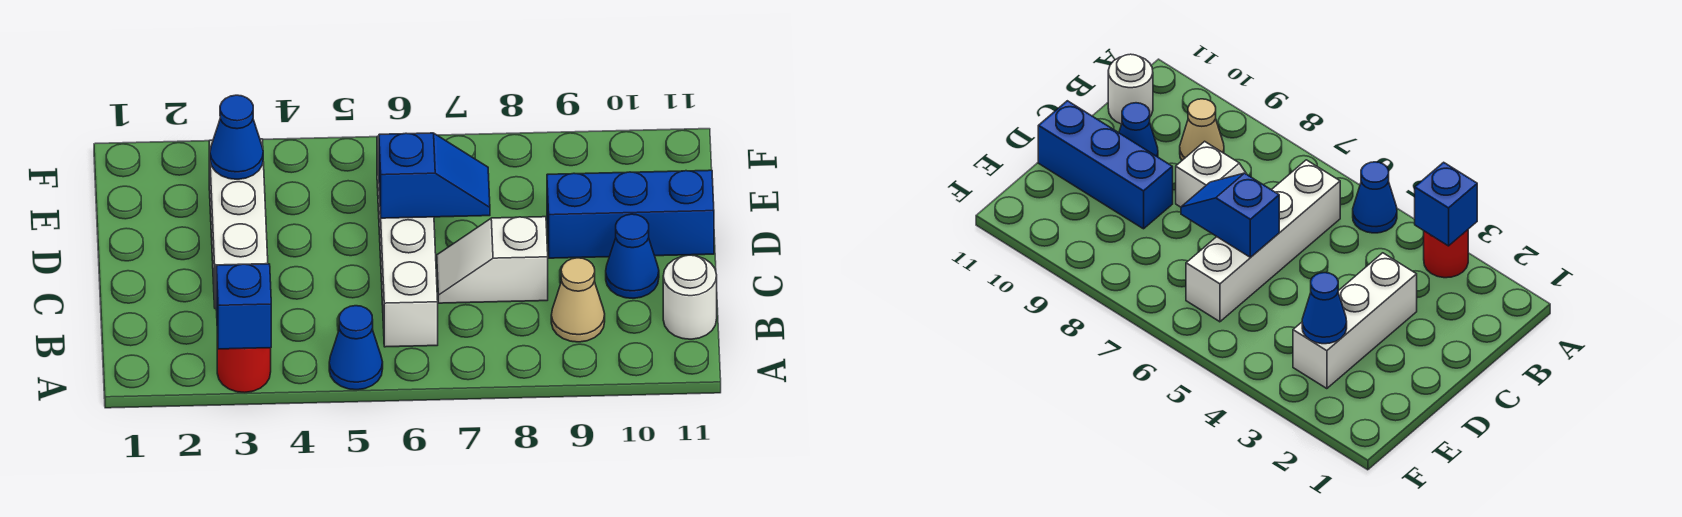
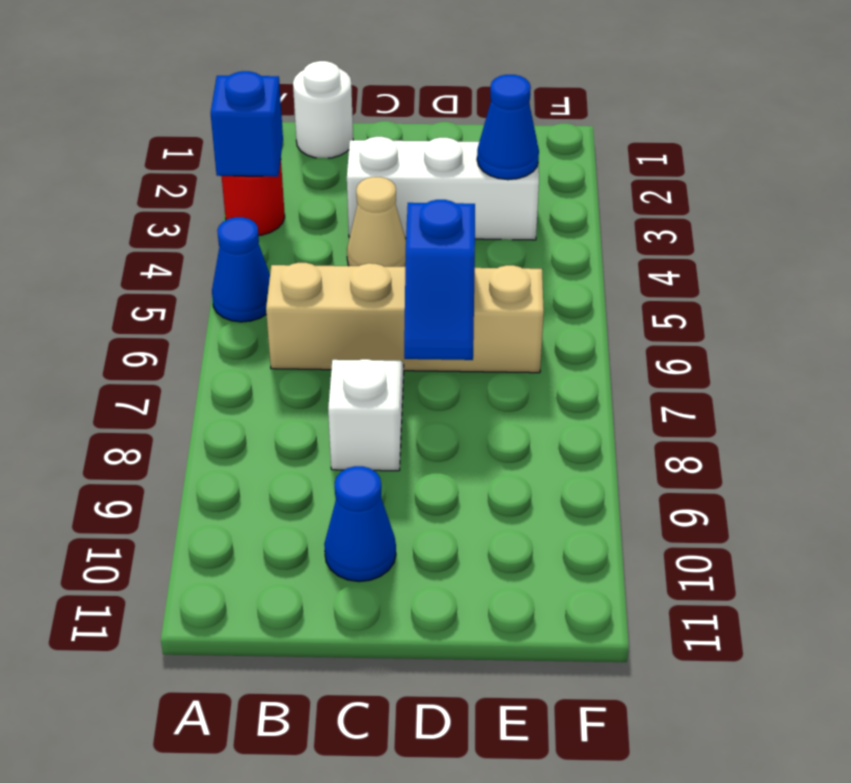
white 1x4 brick [377,136,438,347] -> tan 1x4 brick [266,263,544,373]
tan 1x1 cone [551,258,605,342] -> tan 1x1 cone moved to [347,177,406,267]
white 1x1 round brick [663,255,717,339] -> white 1x1 round brick moved to [293,61,353,158]
blue 1x3 brick [547,170,714,258] -> none

